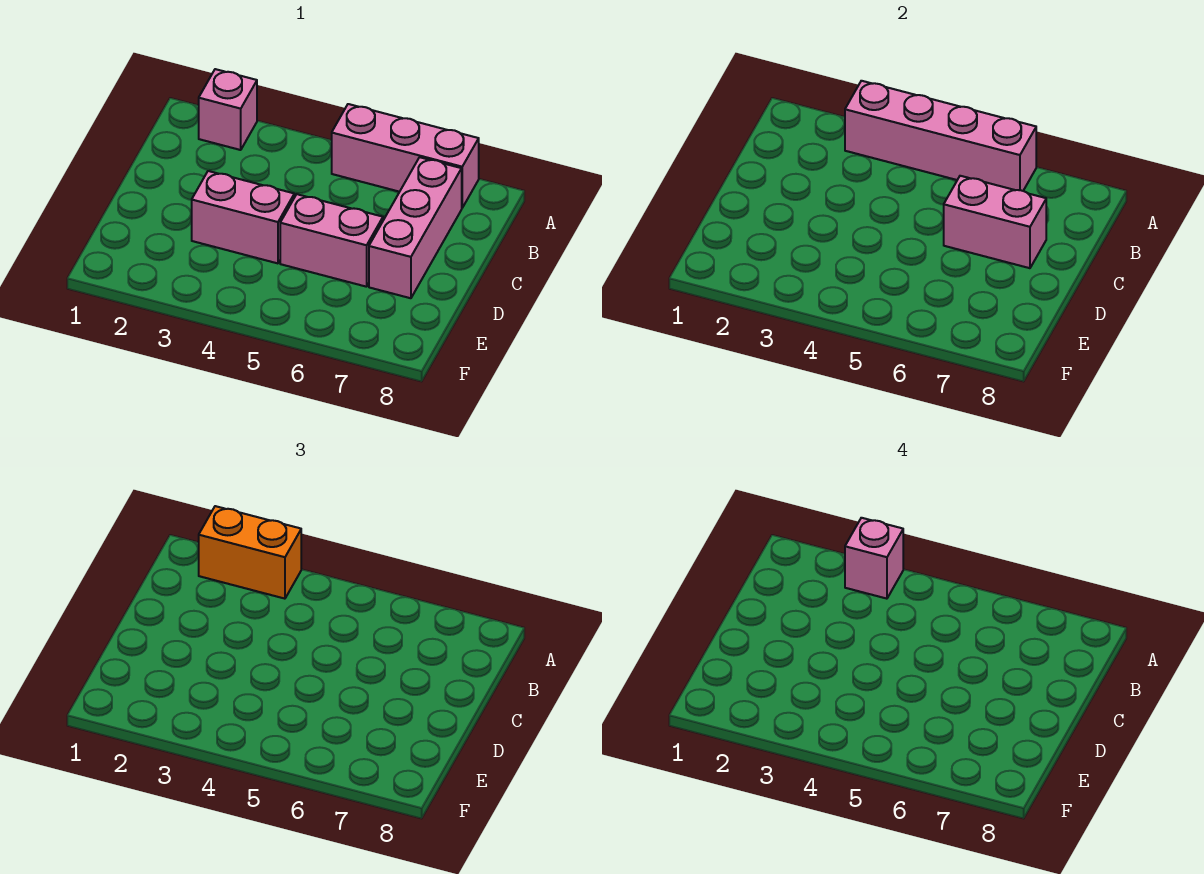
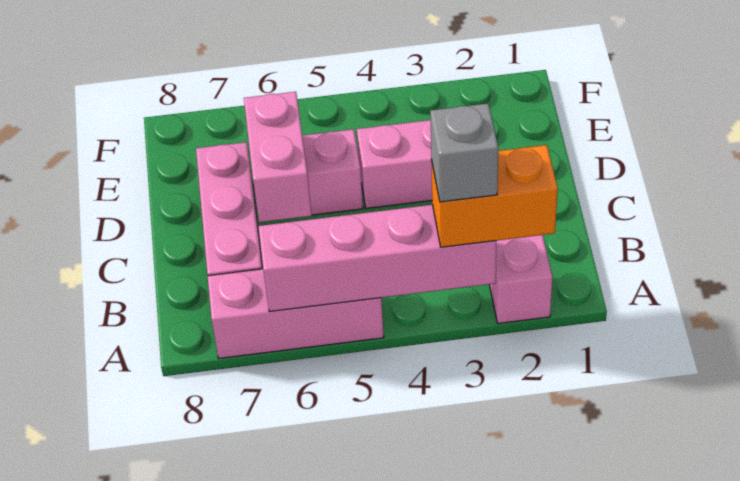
pink 1x1 brick [845,518,903,599] -> grey 1x1 brick [430,103,498,202]
pink 1x2 brick [944,176,1046,268] -> pink 1x2 brick turned to [244,92,312,222]

